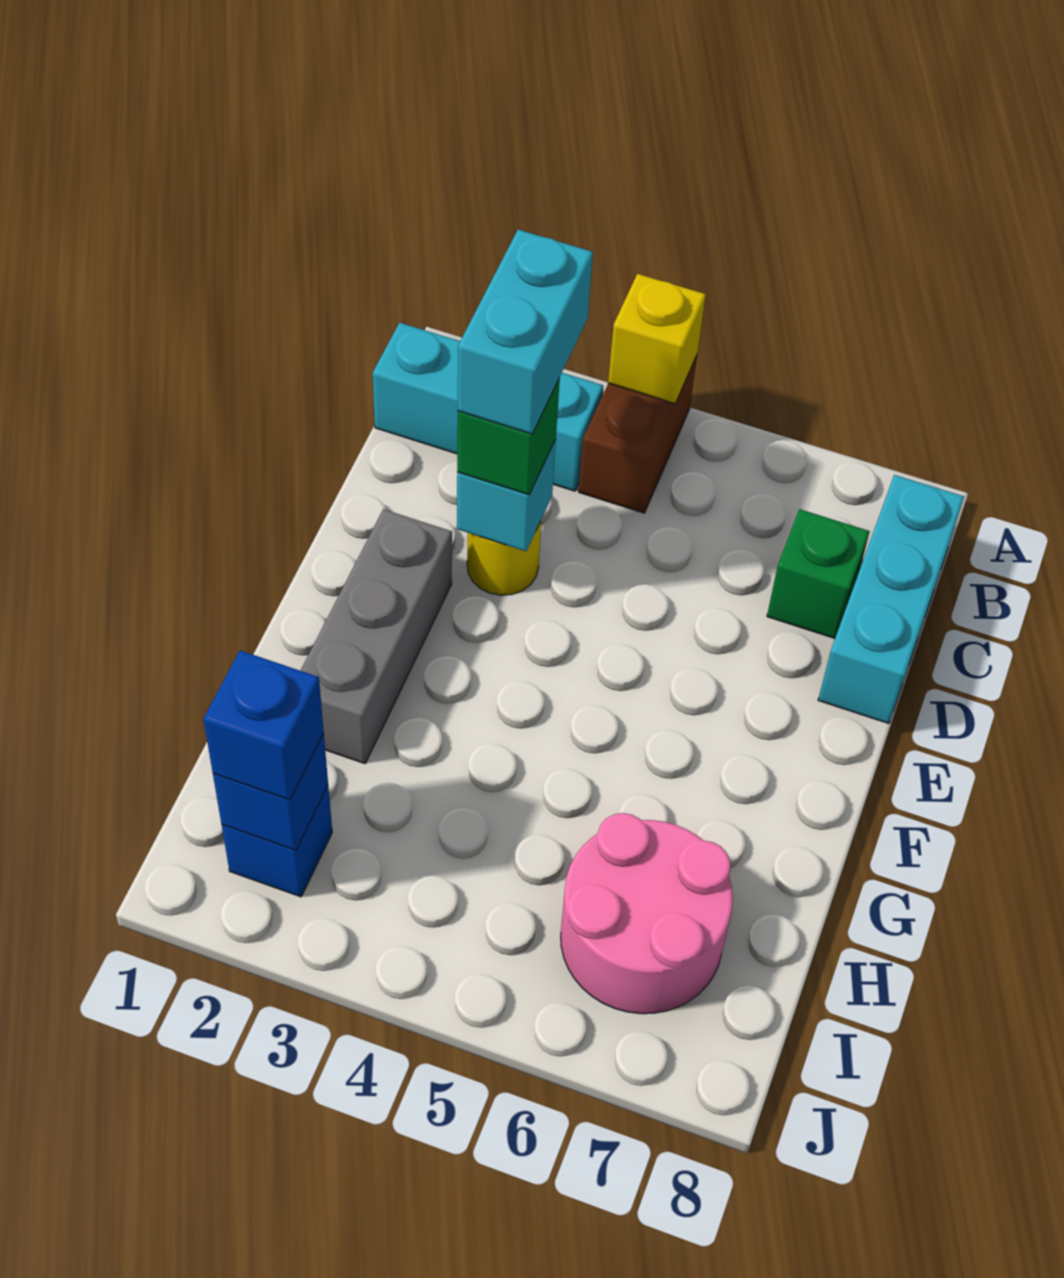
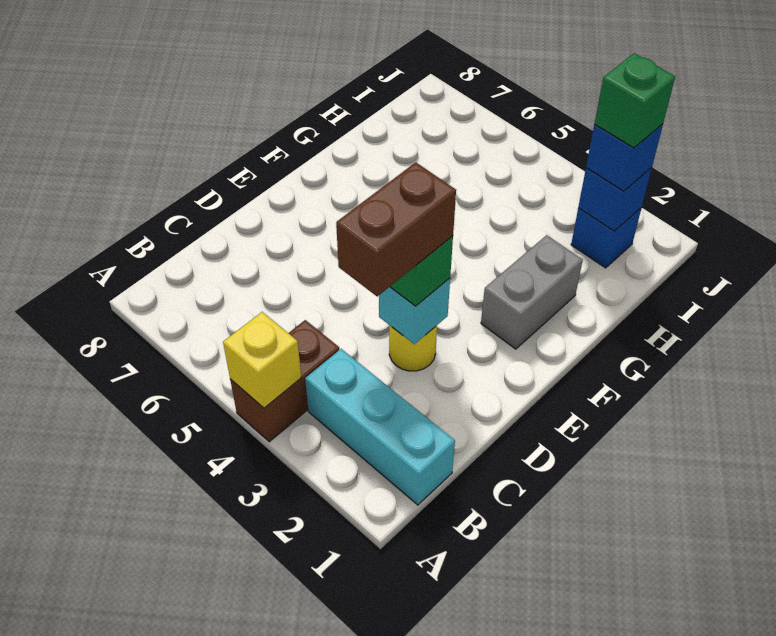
cyan 1x3 brick [818,475,964,724] -> none
cyan 1x2 brick [458,230,593,434] -> brown 1x2 brick [336,162,456,296]
green 1x1 brick [767,509,870,638] -> green 1x1 brick moved to [594,53,675,148]
grey 1x3 brick [300,509,452,764] -> grey 1x2 brick [481,235,583,349]
pink 2x2 round brick [561,813,733,1014] -> none

